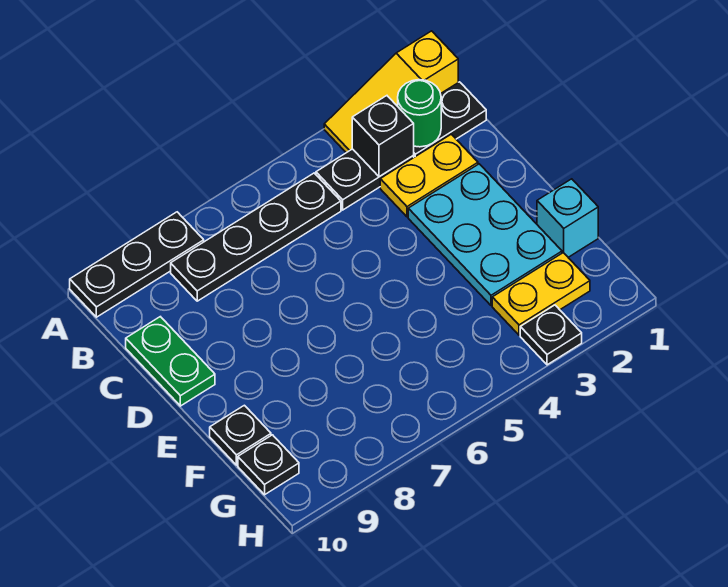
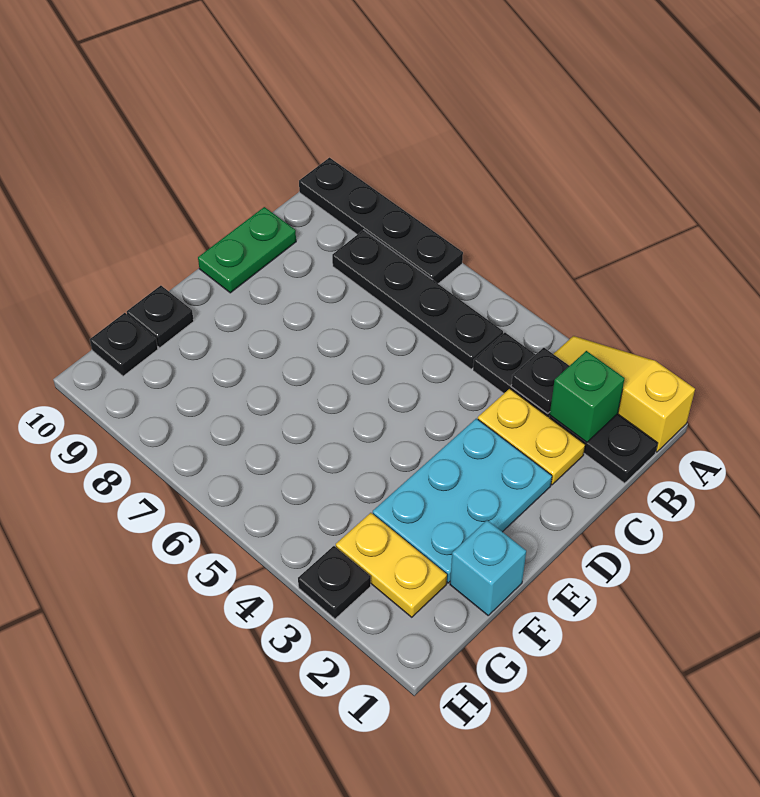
black 1x3 plate [70,212,204,317] -> black 1x4 plate [299,158,463,284]
green 1x1 round brick [398,80,441,147] -> green 1x1 brick [550,351,625,442]
black 1x1 brick [352,96,414,177] -> black 1x1 plate [511,348,569,413]

